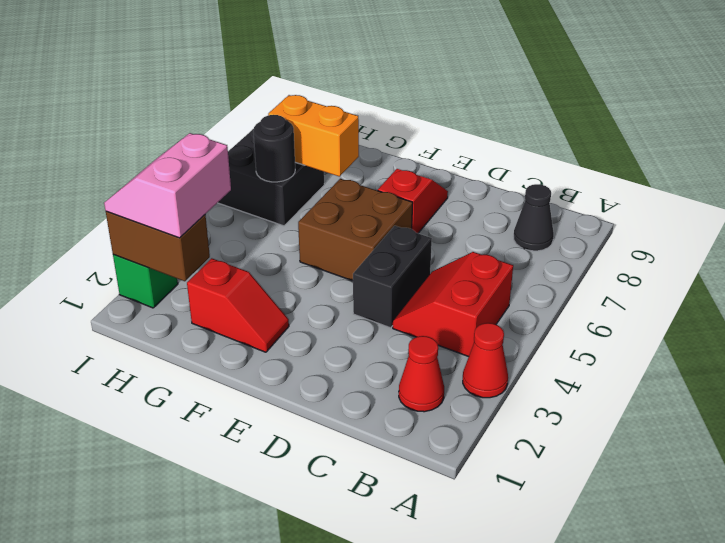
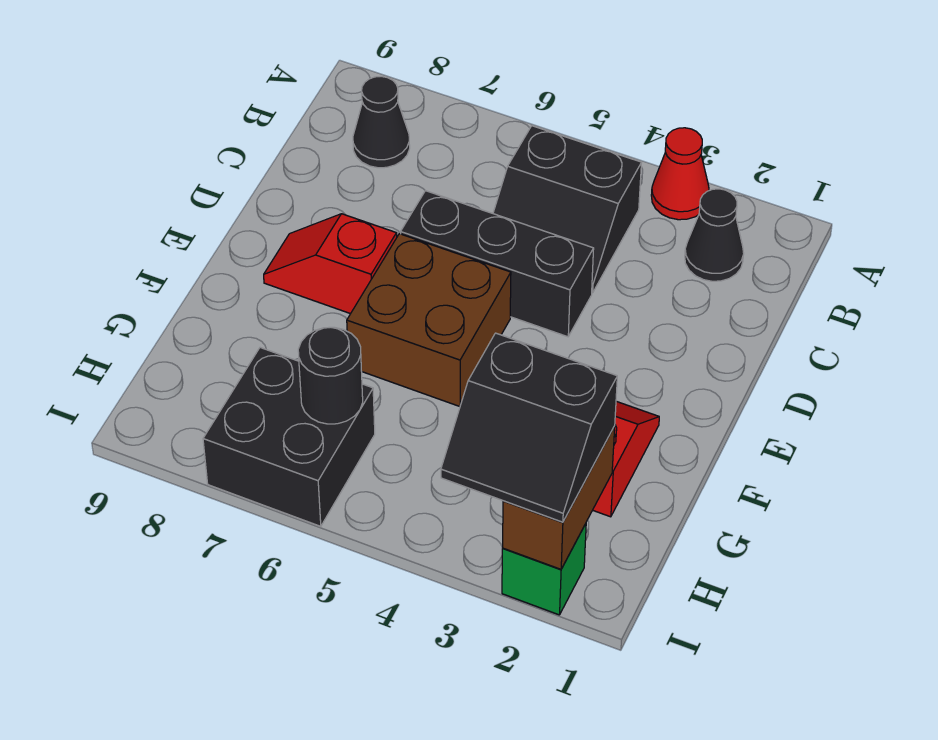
red 1x1 cone [399,336,444,412] -> black 1x1 cone [685,189,744,281]
red 2x2 slope [393,252,513,357] -> black 2x2 slope [493,126,642,293]
black 1x2 brick [353,226,432,328] -> black 1x3 brick [401,191,594,337]
orange 1x2 brick [268,95,359,176] -> none
pink 2x2 slope [104,133,231,238] -> black 2x2 slope [441,333,617,522]

